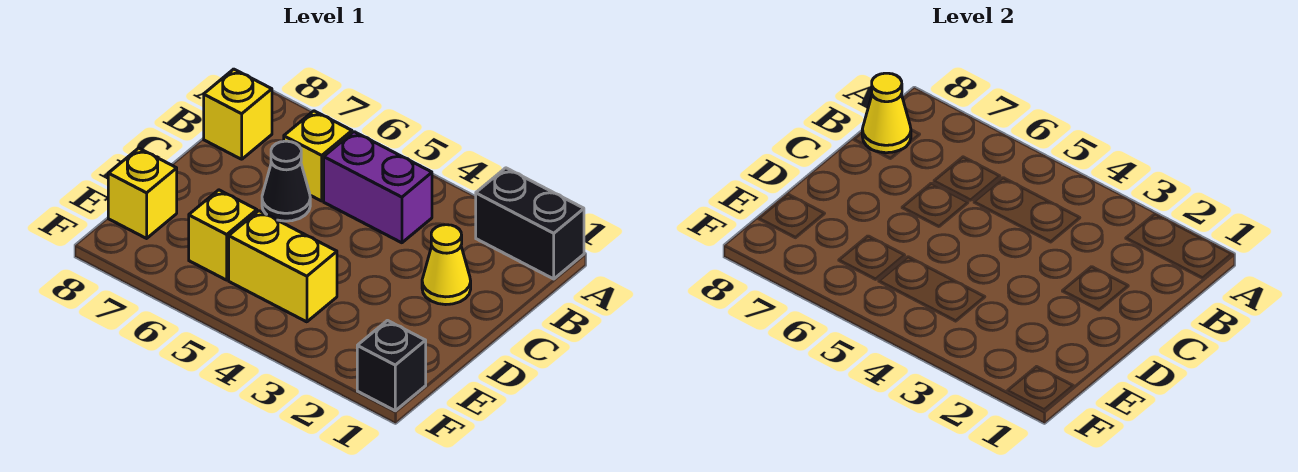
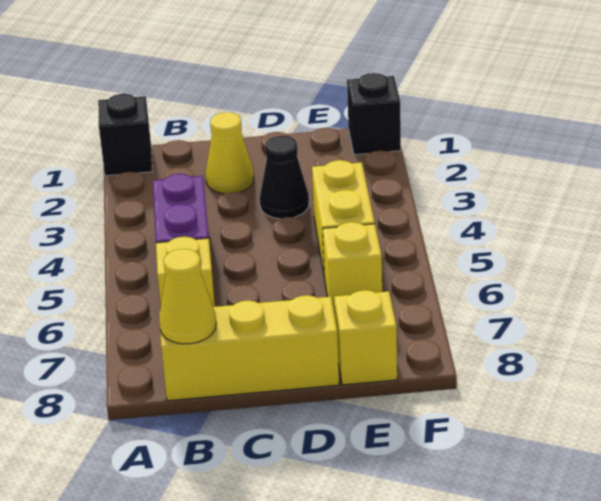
black 1x2 brick [476,168,584,279] -> black 1x1 brick [98,94,152,176]
yellow 1x1 brick [204,69,272,159] -> yellow 1x3 brick [159,295,339,401]
black 1x1 cone [262,141,310,221] -> black 1x1 cone moved to [260,136,309,219]

